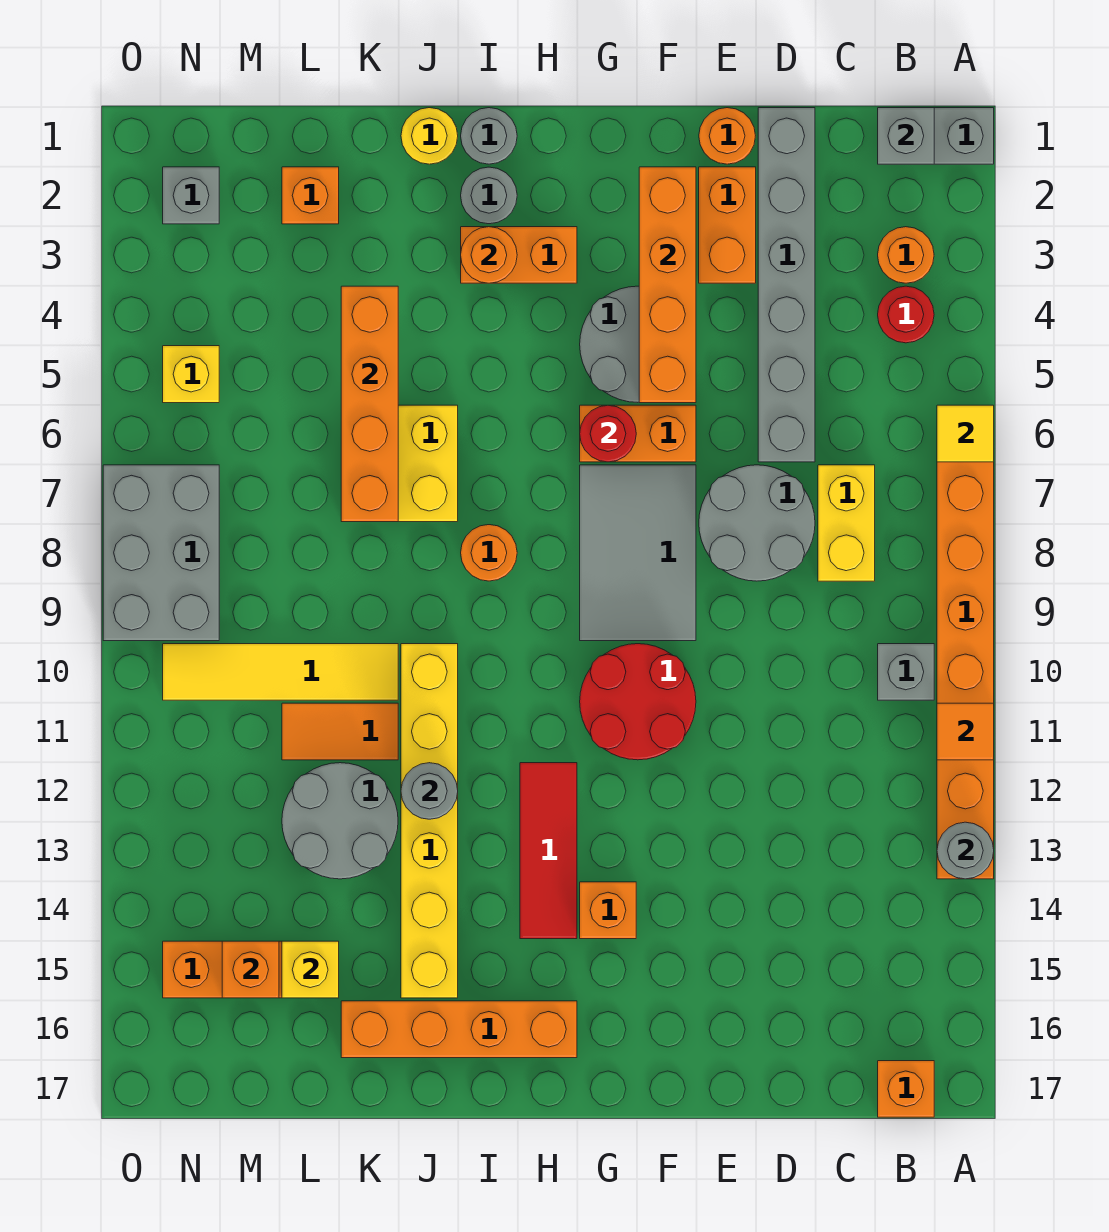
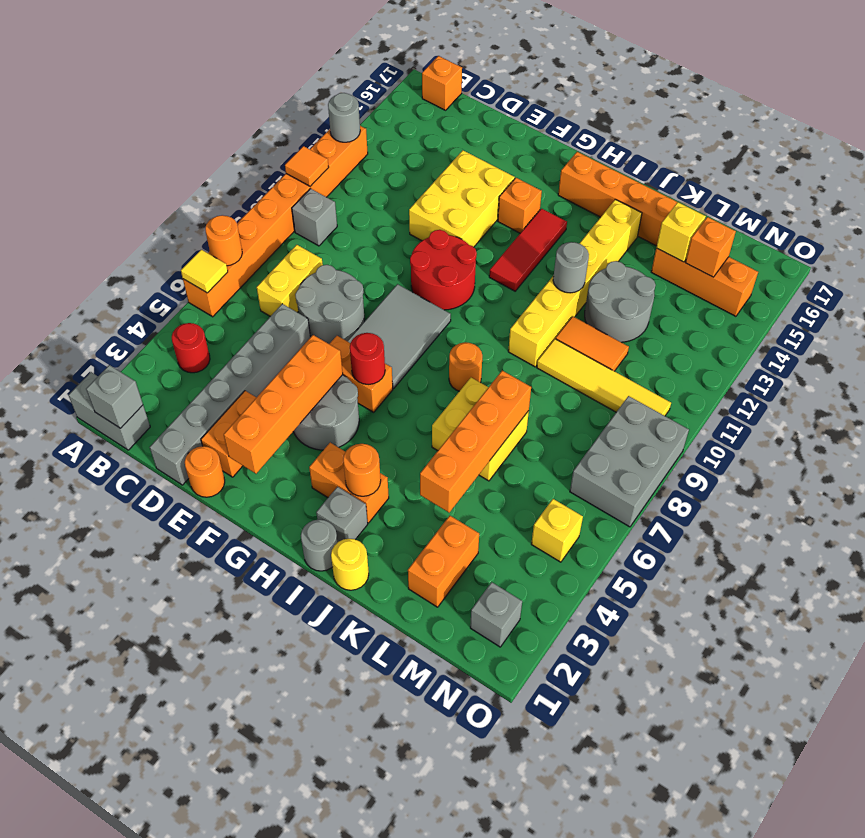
orange 1x1 round brick [878,227,934,283] -> orange 1x1 round brick moved to [205,215,242,266]
none -> yellow 2x3 brick [409,150,515,247]
grey 1x1 round brick [461,167,517,224] -> grey 1x1 brick [316,487,368,542]
orange 1x1 brick [282,167,339,224] -> orange 1x2 brick [408,516,479,607]

